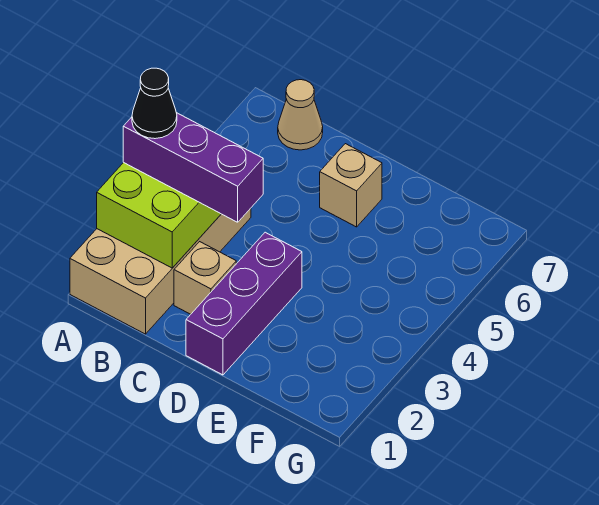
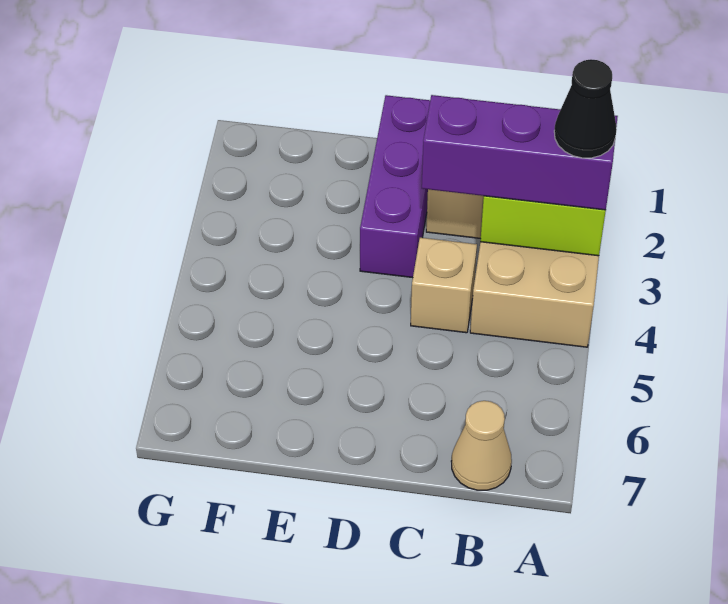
tan 1x1 brick [320,144,382,227] -> tan 1x1 brick moved to [411,238,477,333]

